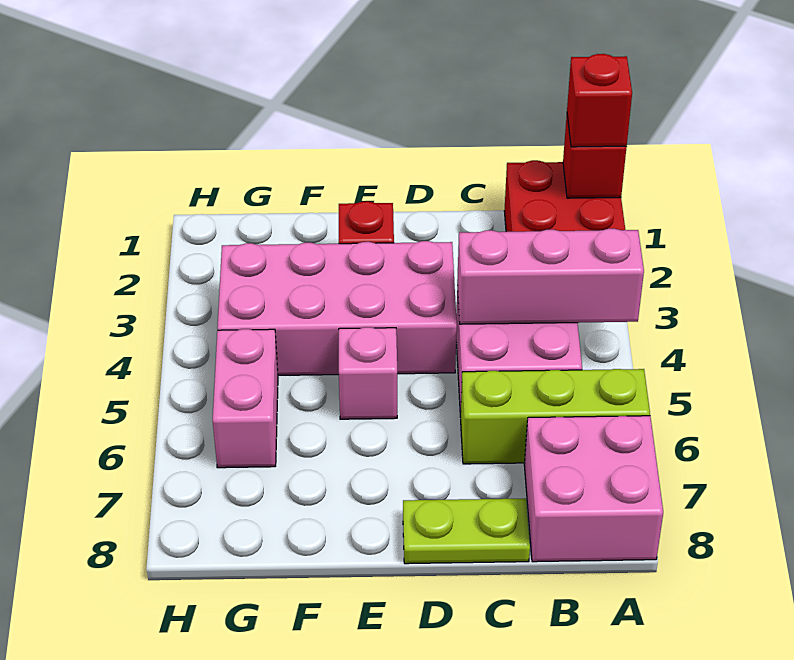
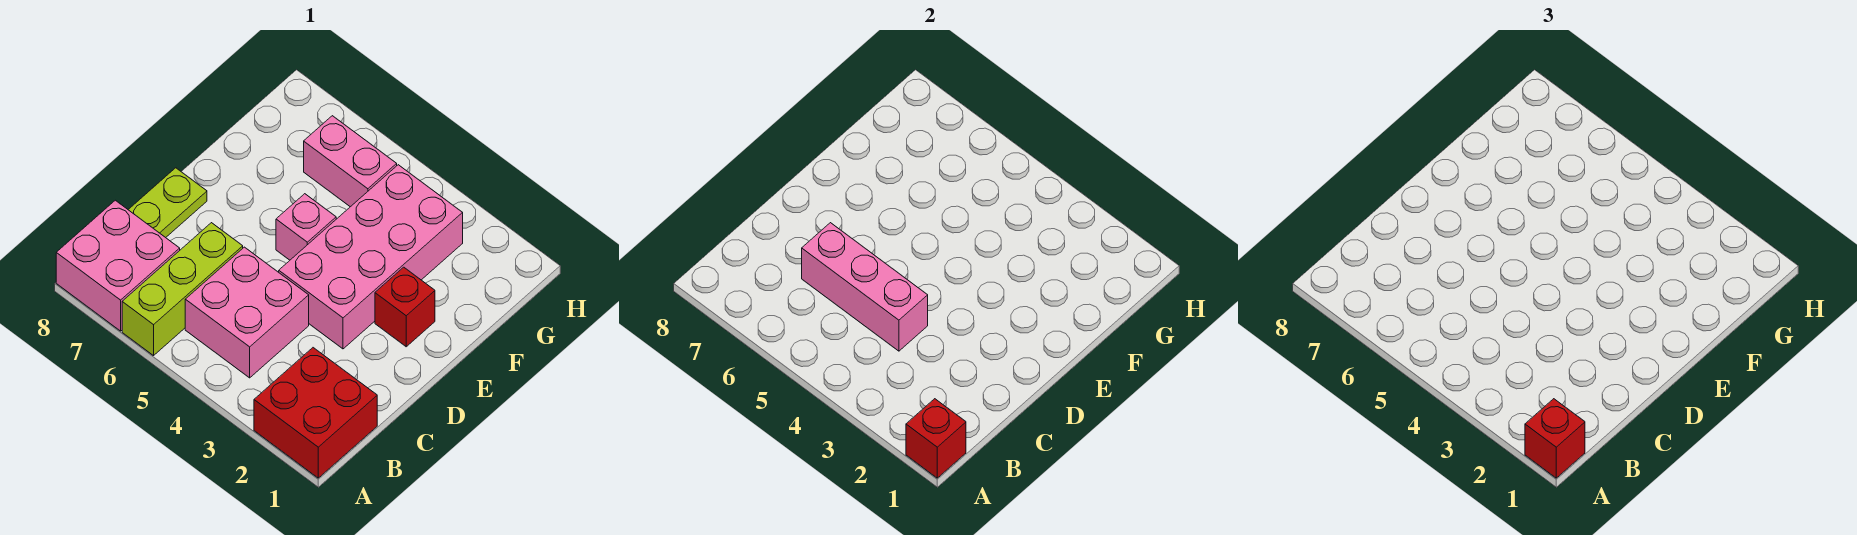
pink 1x3 brick [457,229,644,324] -> pink 1x3 brick turned to [802,223,928,351]

